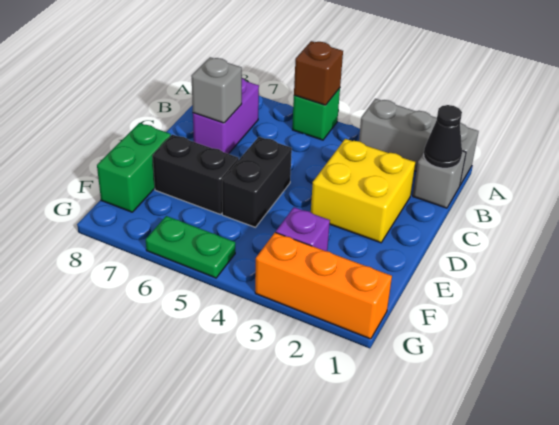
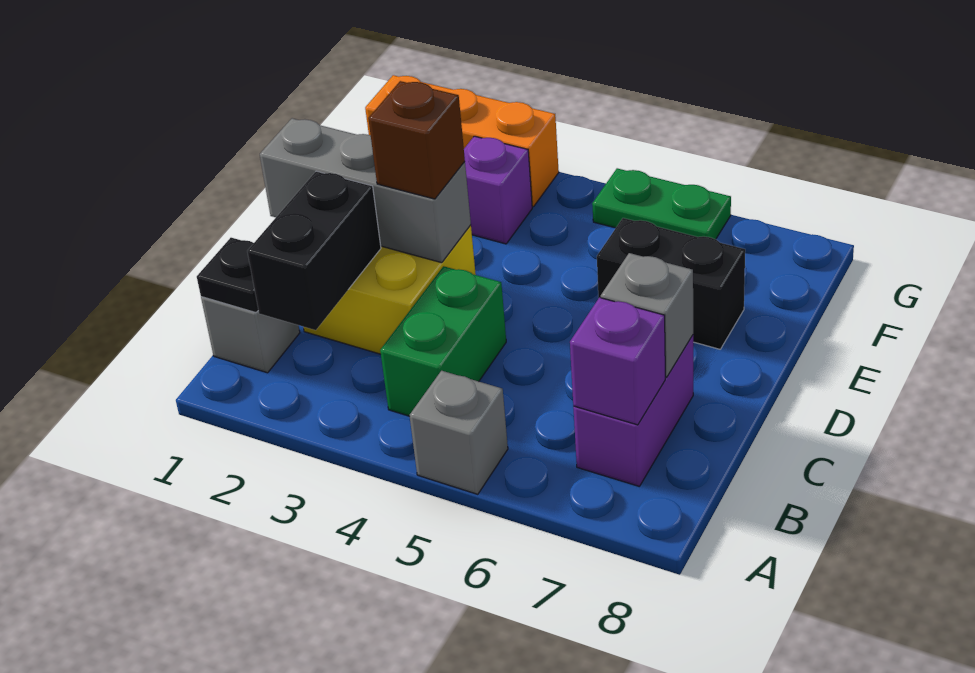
grey 1x3 brick [359,99,479,185] -> grey 1x3 brick moved to [260,118,471,263]
green 1x1 brick [292,88,340,140] -> grey 1x1 brick [409,371,508,494]
brown 1x1 brick [294,41,343,105] -> brown 1x1 brick moved to [368,81,465,199]
black 1x1 cone [424,105,462,168] -> black 1x1 plate [197,238,258,313]
none -> purple 1x1 brick [570,298,665,425]
black 1x2 brick [222,137,292,227] -> black 1x2 brick moved to [247,171,381,330]
green 1x2 brick [97,123,171,212] -> green 1x2 brick moved to [380,266,506,416]

